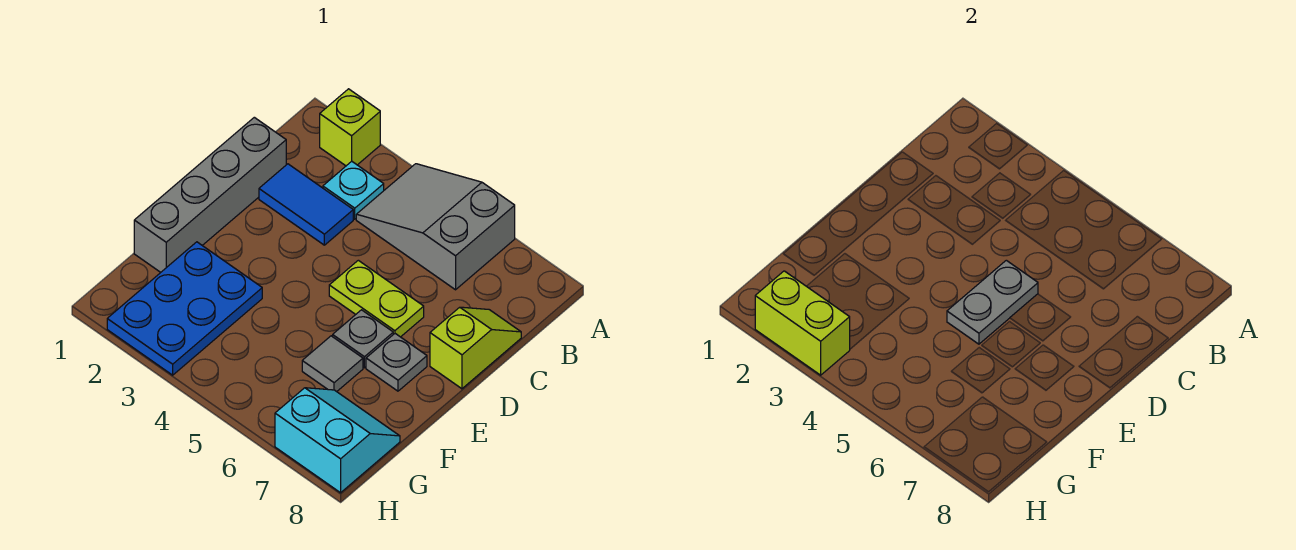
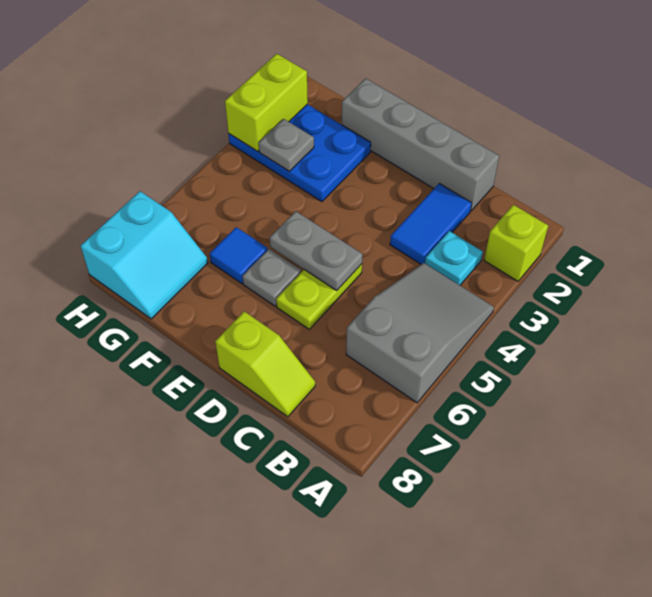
grey 1x1 plate [366,334,427,391] -> grey 1x1 plate moved to [259,119,314,171]
grey 1x1 tile [302,336,363,392] -> blue 1x1 tile [210,227,268,283]

